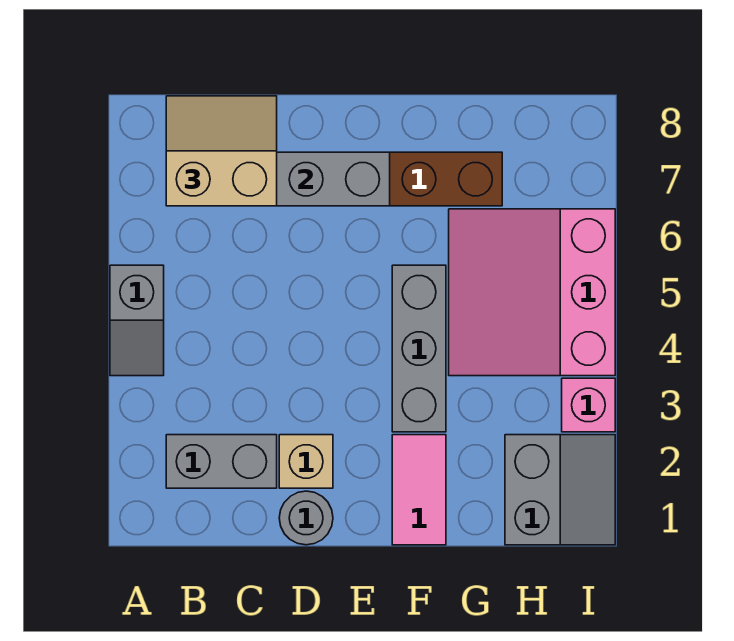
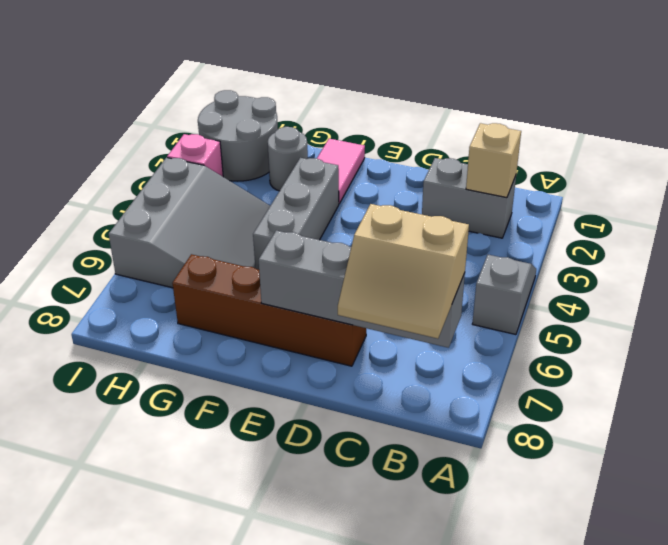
grey 1x1 round brick [279,491,333,545] -> grey 1x1 round brick moved to [268,127,308,191]
tan 1x1 brick [279,435,333,488] -> tan 1x1 brick moved to [466,123,521,198]
pink 3x3 slope [449,209,615,376] -> grey 3x3 slope [109,158,270,288]
grey 2x2 slope [505,435,615,545] -> grey 2x2 round brick [198,90,278,181]

